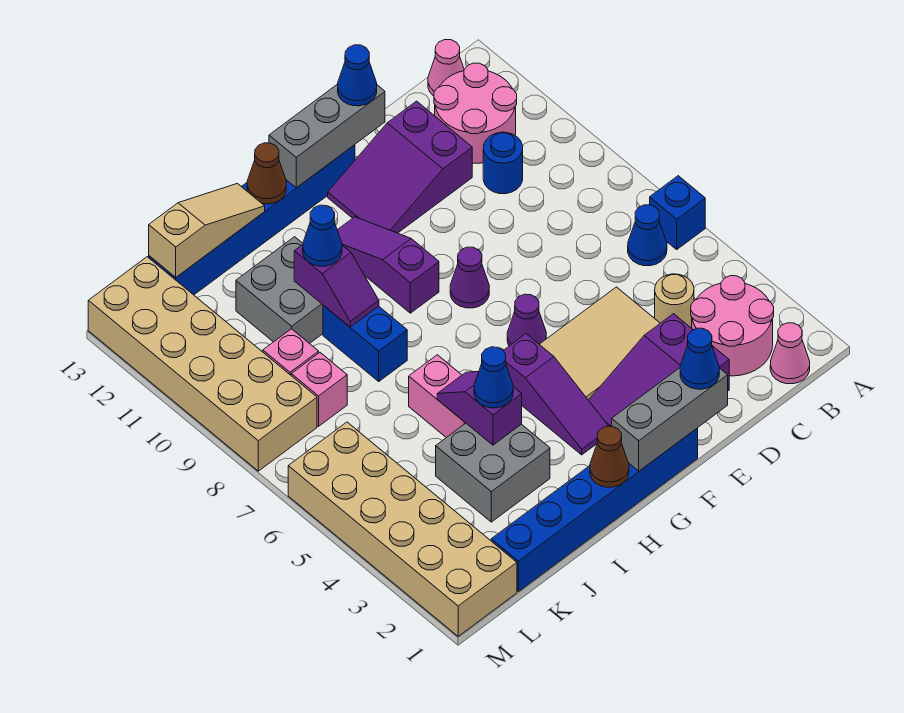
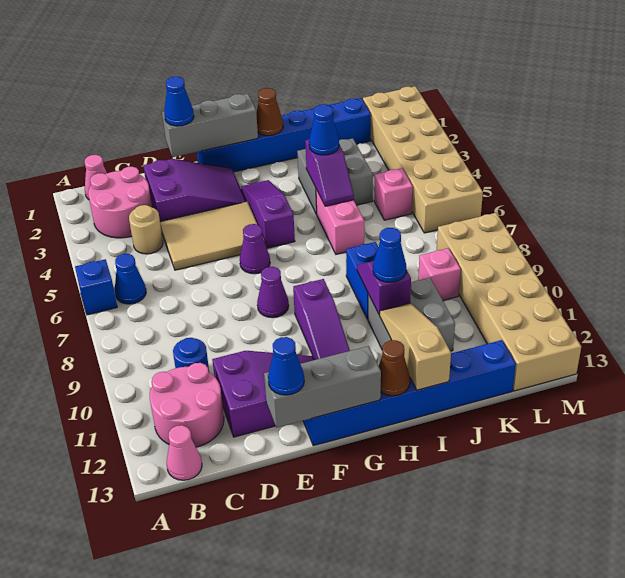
tan 1x3 slope [149,184,265,277] -> tan 1x3 slope turned to [380,303,451,390]
pink 1x1 brick [291,353,347,426] -> pink 1x1 brick moved to [374,168,413,220]

